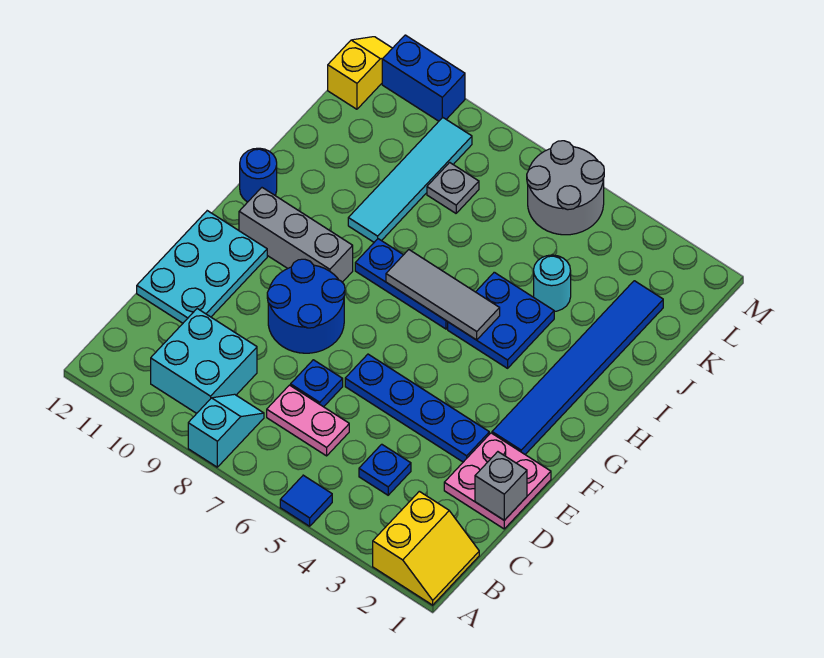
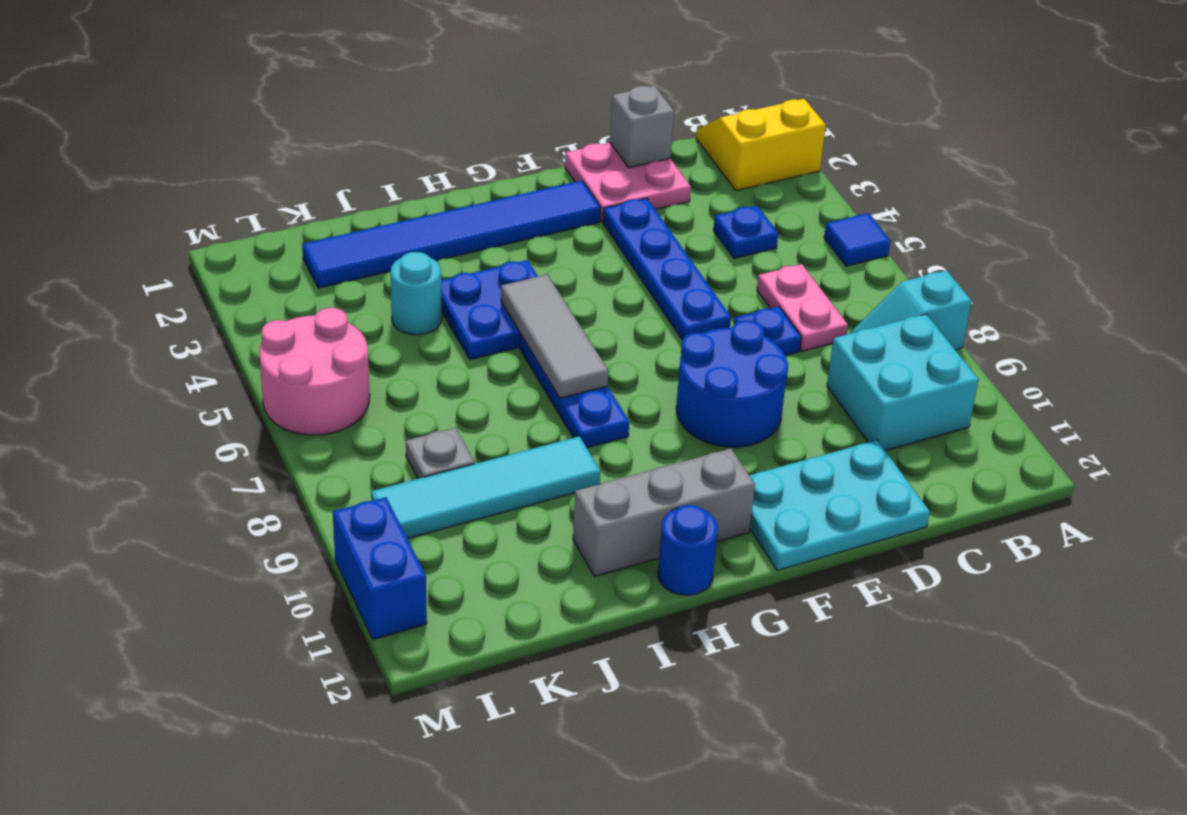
grey 1x3 brick [239,188,353,282] -> grey 1x3 brick turned to [573,449,755,577]
grey 2x2 round brick [527,141,604,235] -> pink 2x2 round brick [259,308,370,435]
yellow 1x2 slope [328,37,392,109] -> none

